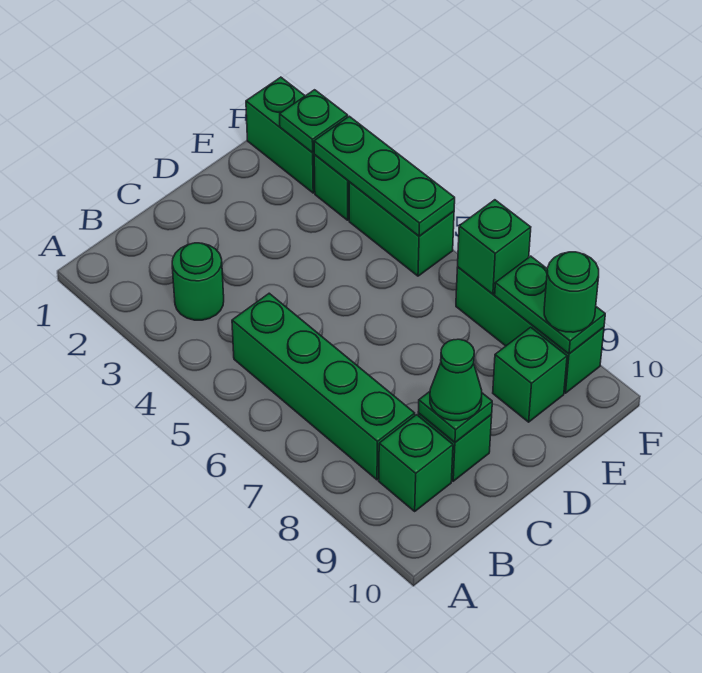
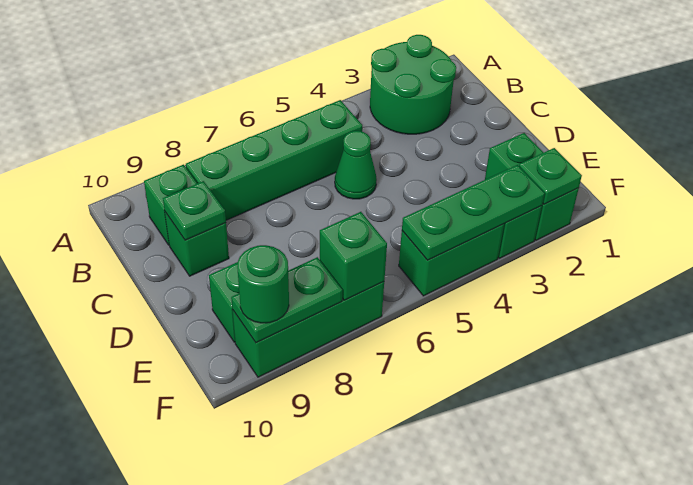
green 1x1 round brick [172,243,224,320] -> green 2x2 round brick [370,35,456,134]
green 1x1 cone [430,339,482,421] -> green 1x1 cone moved to [335,131,377,199]
green 1x2 brick [246,77,315,193] -> green 1x2 brick turned to [485,133,579,240]

